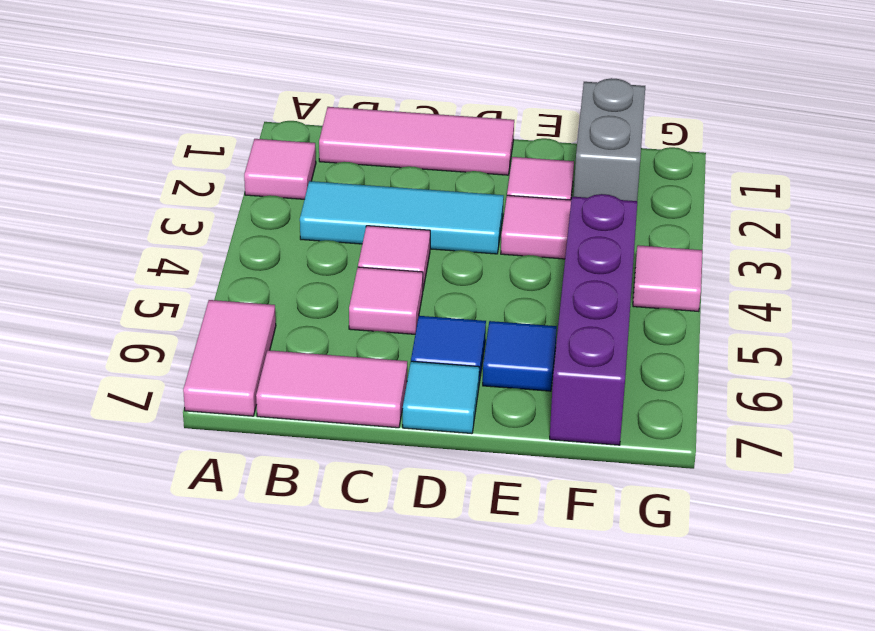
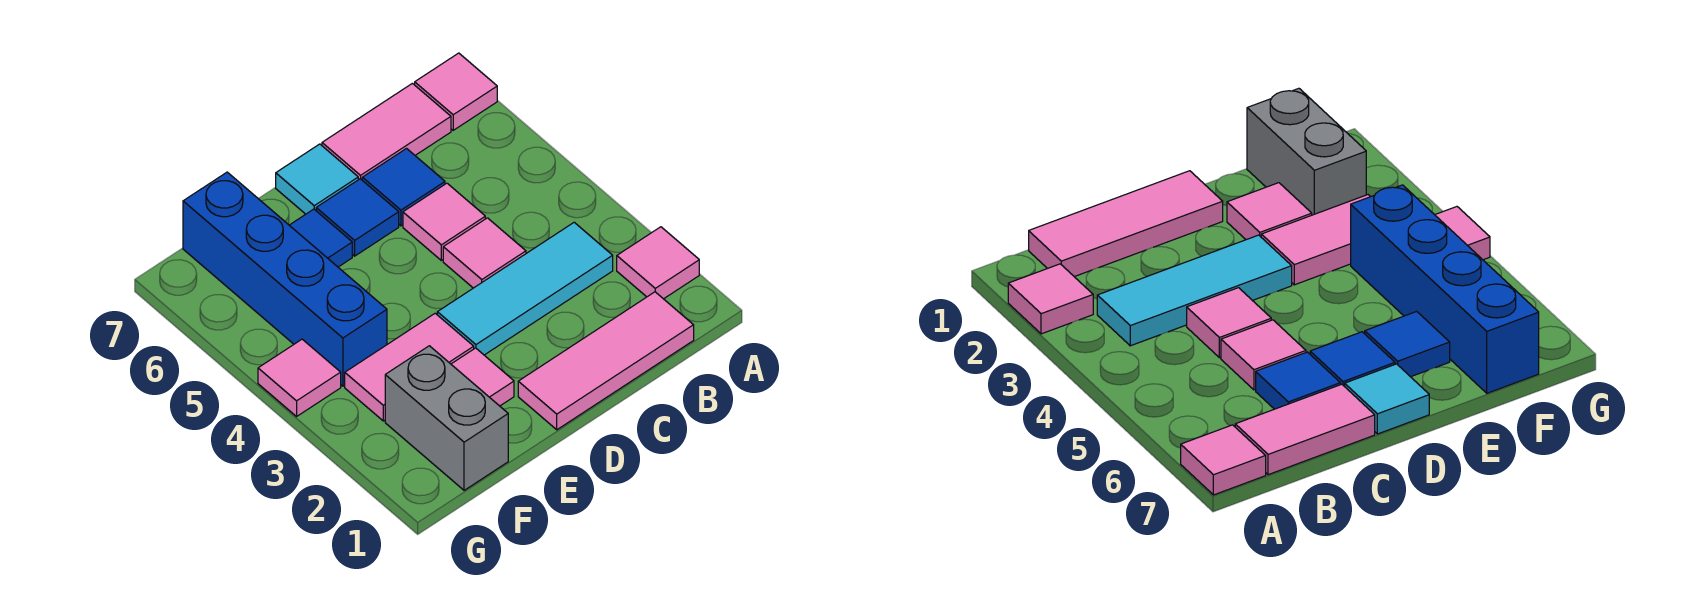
pink 1x2 tile [183,300,276,416] -> pink 1x1 tile [415,53,497,130]
none -> blue 1x1 tile [362,149,445,226]
purple 1x4 brick [550,194,637,445] -> blue 1x4 brick [183,172,387,386]

